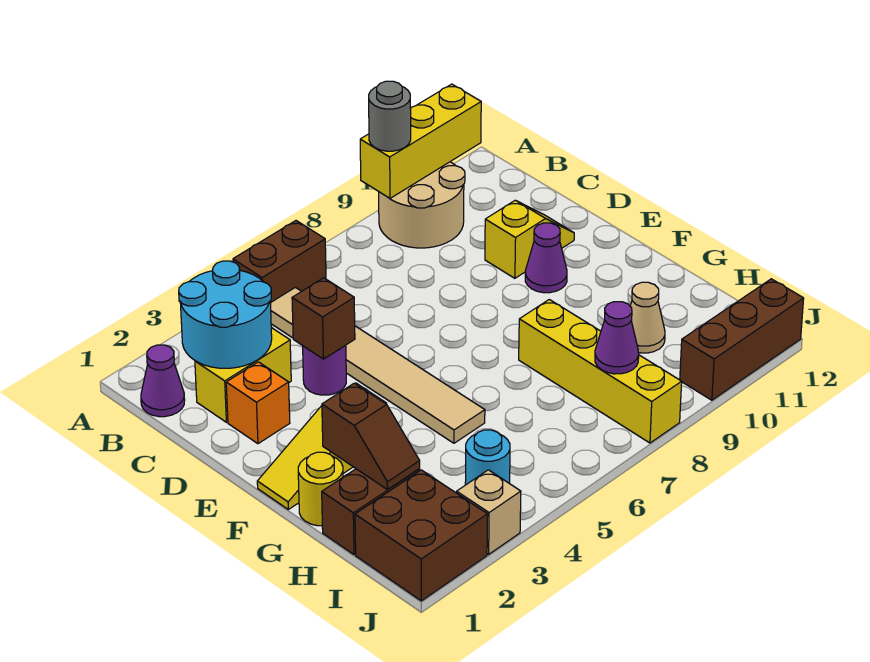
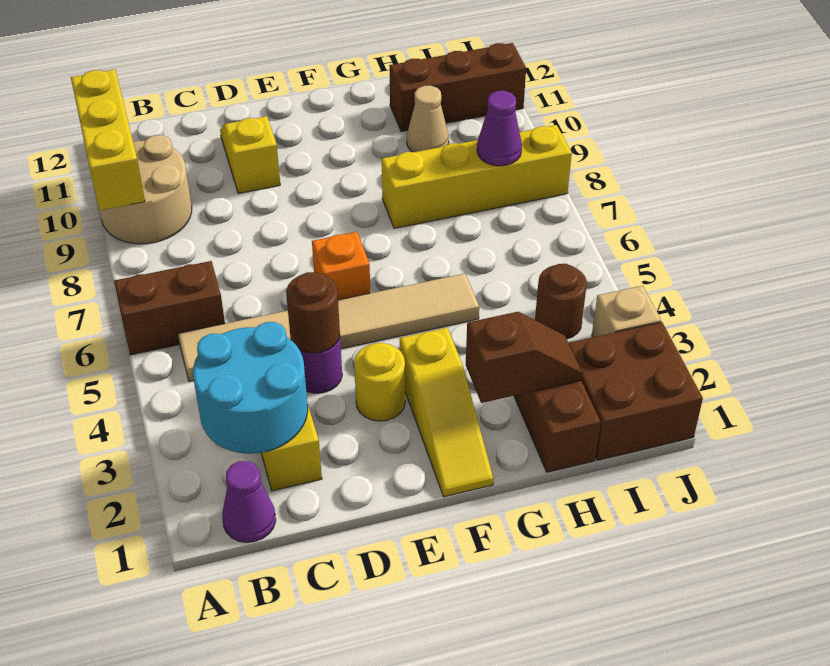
brown 1x2 brick [233,221,326,303] -> brown 1x2 brick turned to [114,261,225,355]
grey 1x1 round brick [369,81,411,151] -> none
orange 1x1 brick [226,362,290,444] -> orange 1x1 brick moved to [312,232,370,300]
brown 1x1 brick [292,278,355,359] -> brown 1x1 round brick [286,272,340,353]
purple 1x1 cone [525,223,567,293] -> none
yellow 1x1 round brick [298,452,343,526] -> yellow 1x1 round brick moved to [354,343,405,421]
cyan 1x1 round brick [465,430,510,485] -> brown 1x1 round brick [535,264,587,339]
brown 1x3 brick [680,279,804,400] -> brown 1x3 brick turned to [389,43,526,132]

